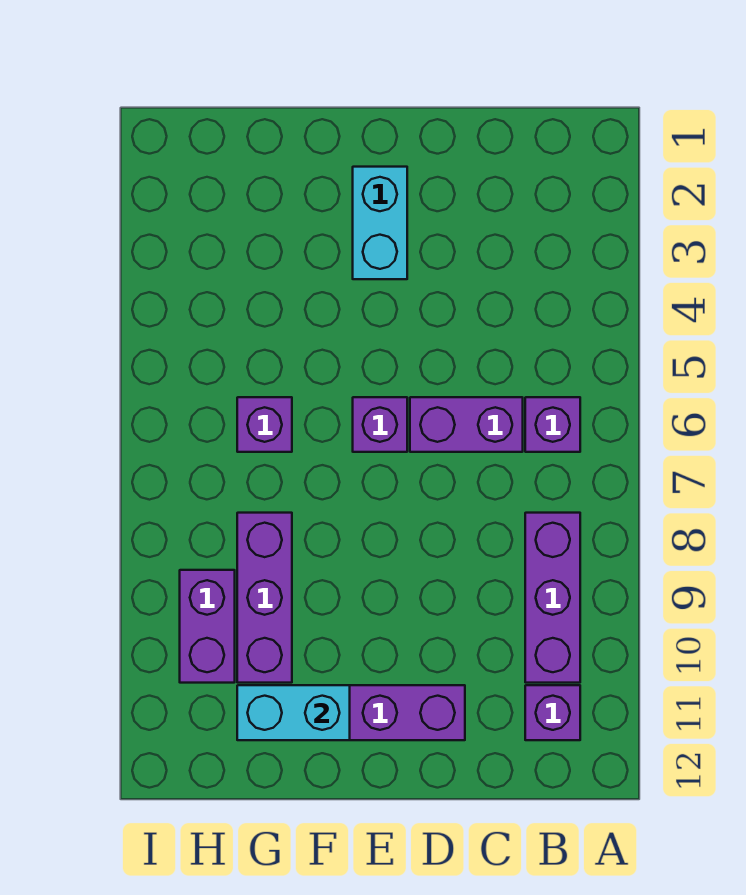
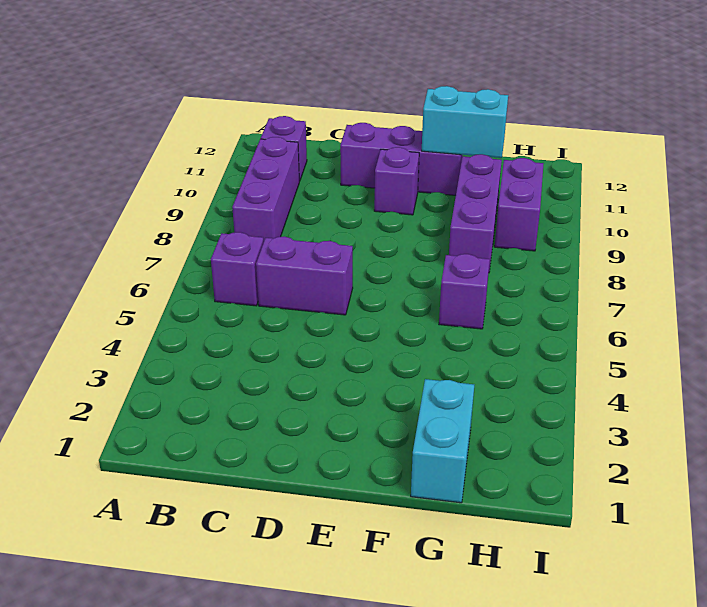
cyan 1x2 brick [353,167,407,279] -> cyan 1x2 brick moved to [411,379,474,503]
purple 1x1 brick [353,397,407,452] -> purple 1x1 brick moved to [374,147,419,215]

